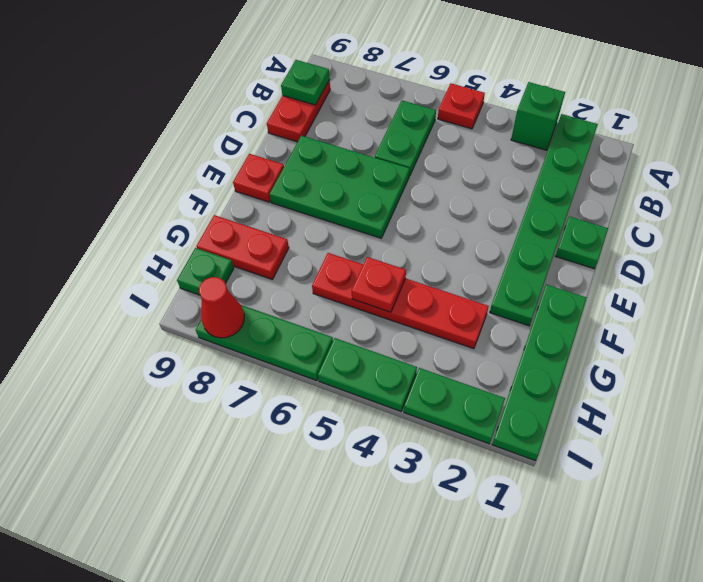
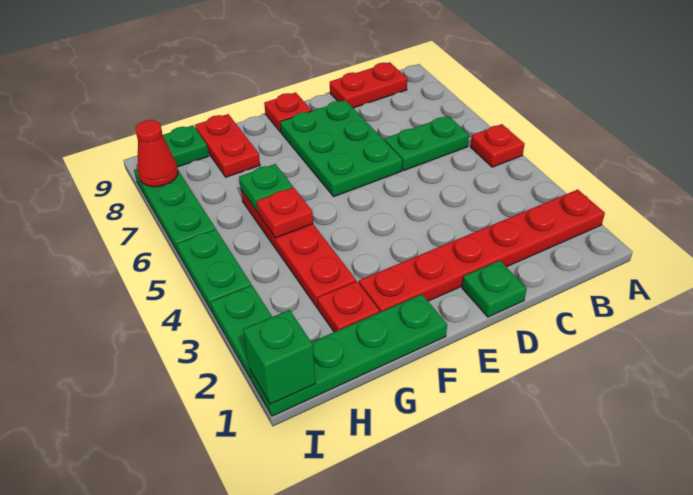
green 1x6 plate [490,114,598,326] -> red 1x6 plate [359,190,605,312]
green 1x1 brick [511,82,565,150] -> green 1x1 brick moved to [243,310,316,404]
green 1x1 plate [281,60,330,105] -> green 1x1 plate moved to [239,164,293,212]
none -> red 1x1 plate [318,281,380,332]

